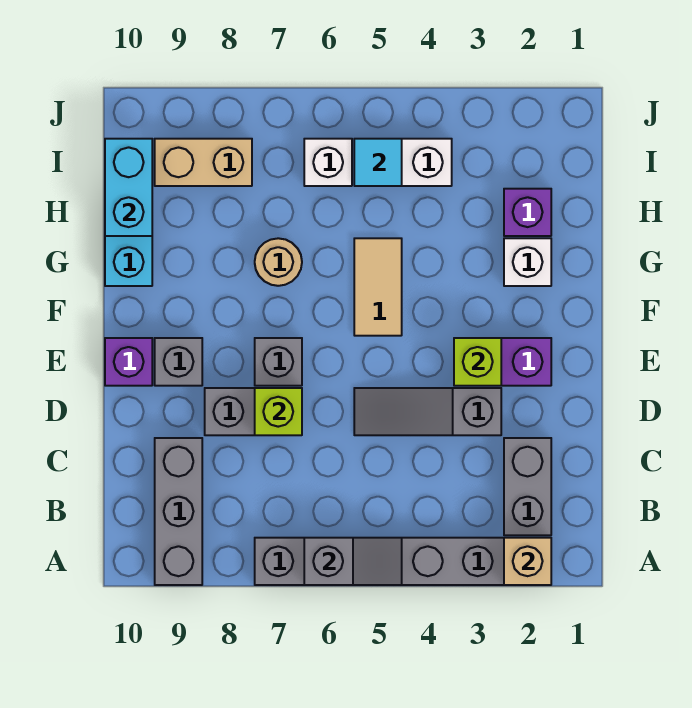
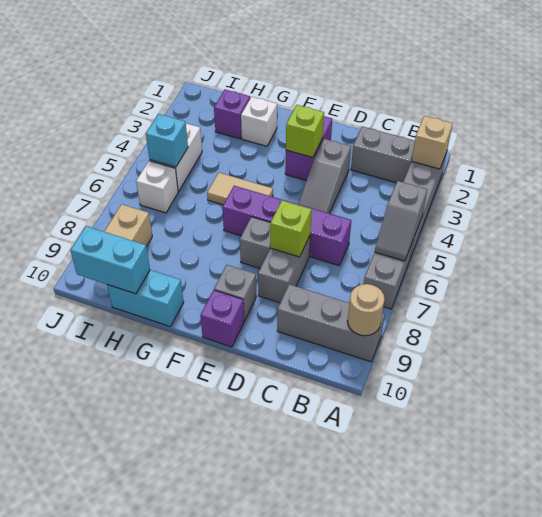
grey 1x2 slope [304,538,402,585] -> grey 1x2 slope turned to [375,181,427,261]
none -> purple 1x4 brick [222,186,351,266]
tan 1x1 round brick [255,238,302,286] -> tan 1x1 round brick moved to [348,284,385,336]
cyan 1x1 tile [354,139,402,186] -> cyan 1x1 brick [146,114,188,167]

